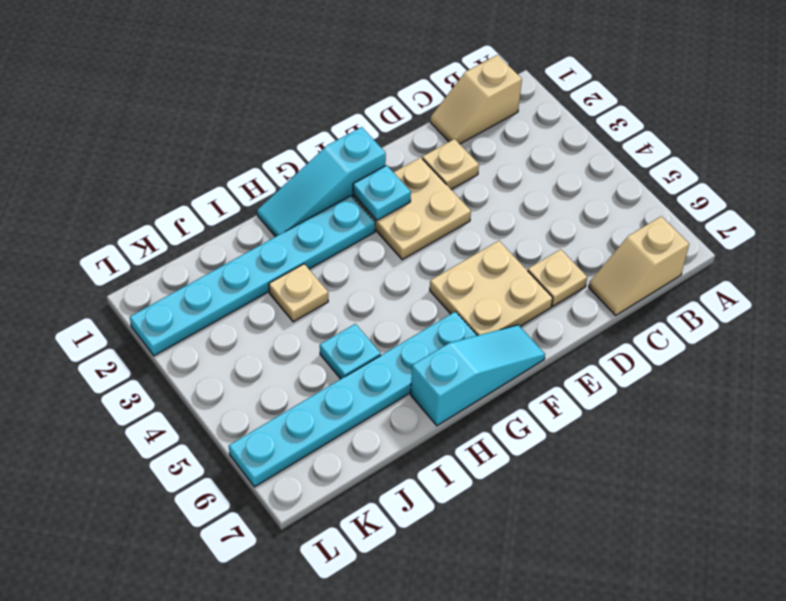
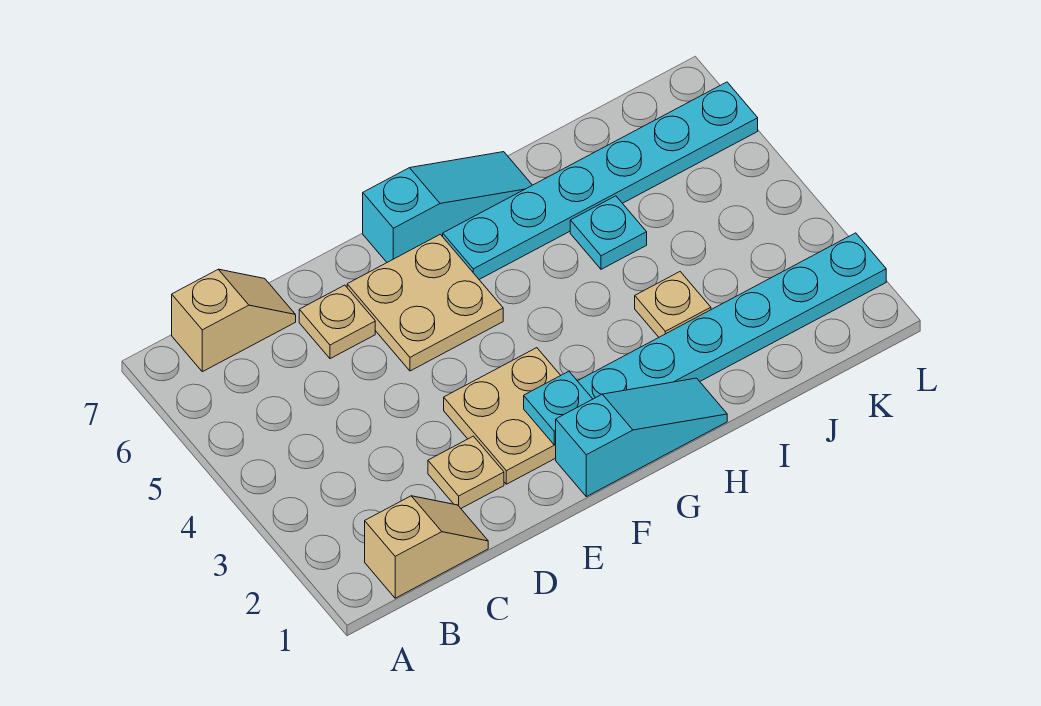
cyan 1x3 slope [411,325,545,426] -> cyan 1x3 slope turned to [363,152,532,262]

